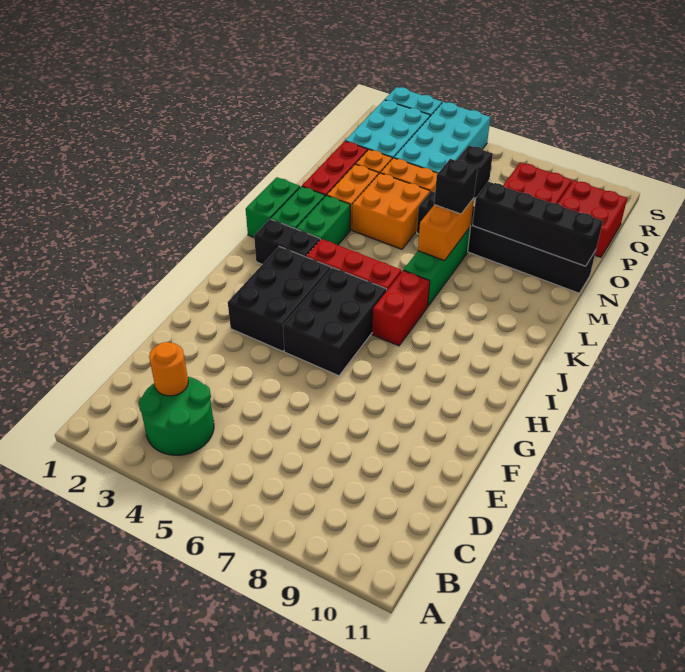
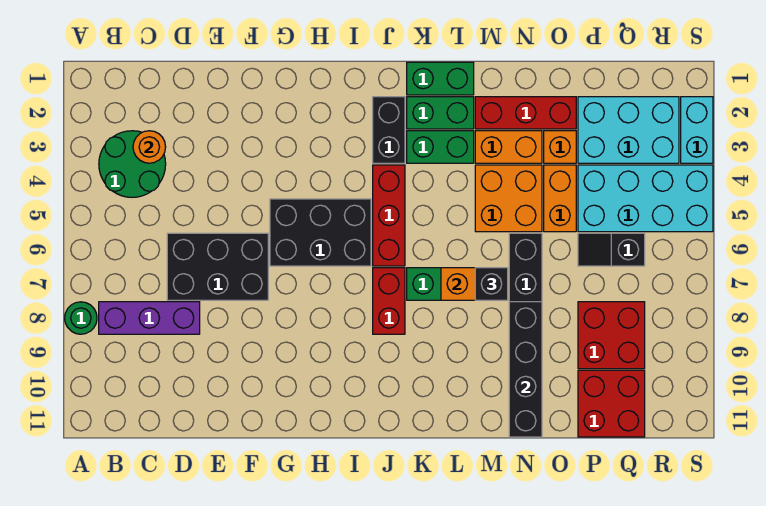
none -> green 1x1 round brick [65,302,97,334]
none -> purple 1x3 brick [99,302,200,334]
black 2x3 brick [228,247,331,351] -> black 2x3 brick moved to [167,233,268,300]
red 1x2 brick [372,270,430,346] -> red 1x2 brick turned to [373,268,405,334]

